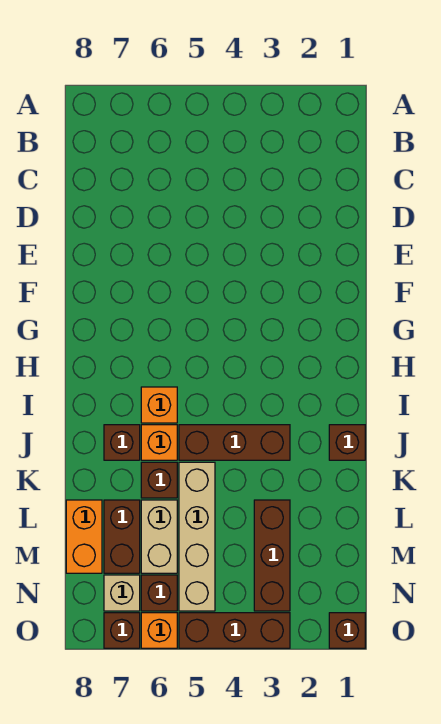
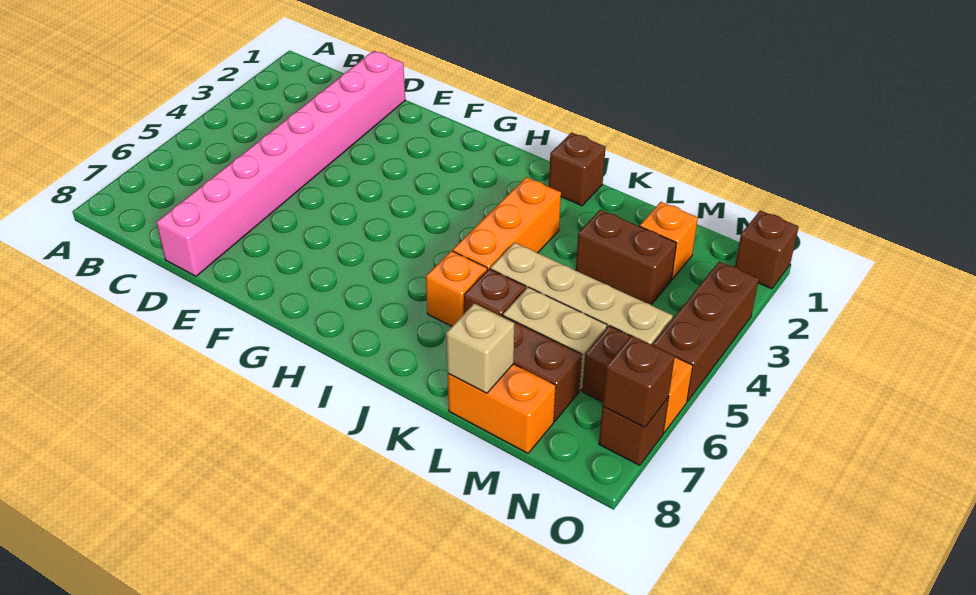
none -> pink 1x8 brick [156,51,405,276]
orange 1x1 brick [141,387,177,423] -> orange 1x1 brick moved to [640,202,698,279]
brown 1x3 brick [179,425,290,460] -> orange 1x3 brick [453,177,561,270]
brown 1x1 brick [104,425,140,460] -> brown 1x1 brick moved to [602,335,675,428]
brown 1x3 brick [254,500,290,611] -> brown 1x2 brick [576,210,676,305]
tan 1x1 brick [104,575,140,611] -> tan 1x1 brick moved to [446,304,514,393]

